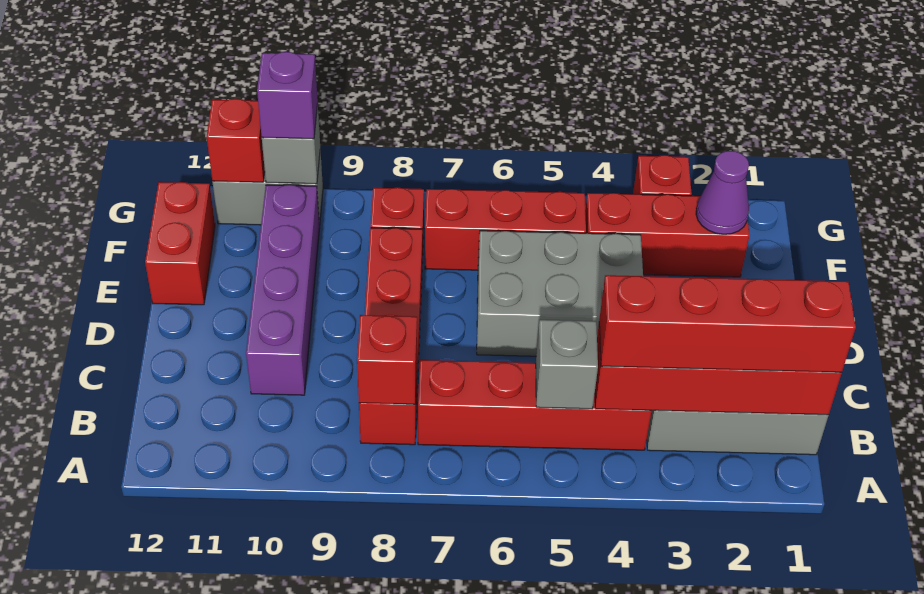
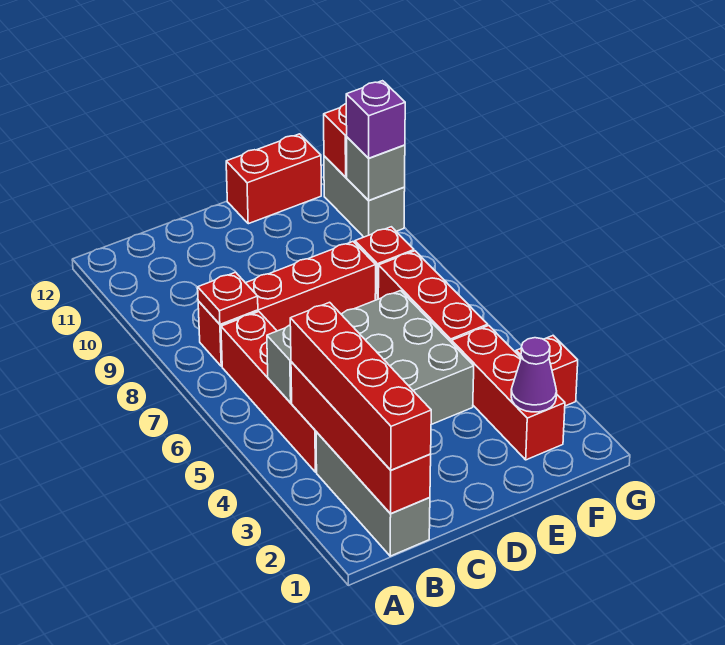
red 1x1 brick [357,315,417,404] -> red 1x1 plate [198,272,258,324]
purple 1x4 brick [246,185,319,395] -> none

